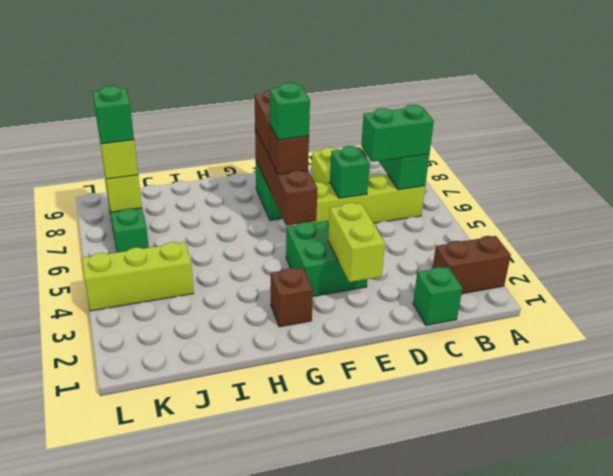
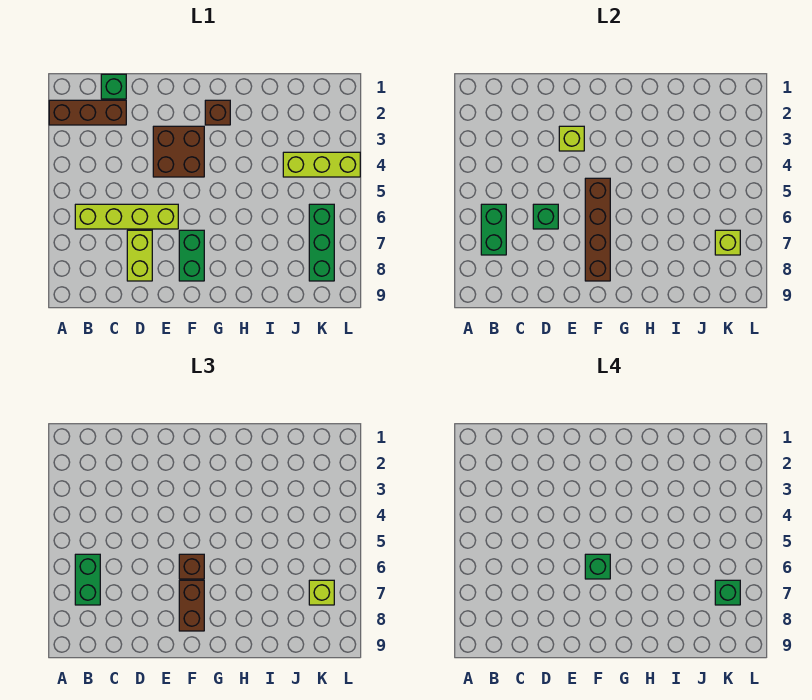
brown 1x2 brick [432,236,511,294] -> brown 1x3 brick [49,100,126,125]
green 1x2 brick [361,105,434,162] -> green 1x2 brick turned to [75,554,100,605]
lime 1x2 brick [328,203,385,282] -> lime 1x1 brick [559,126,584,151]
green 2x2 brick [286,221,367,296] -> brown 2x2 brick [153,126,204,177]

